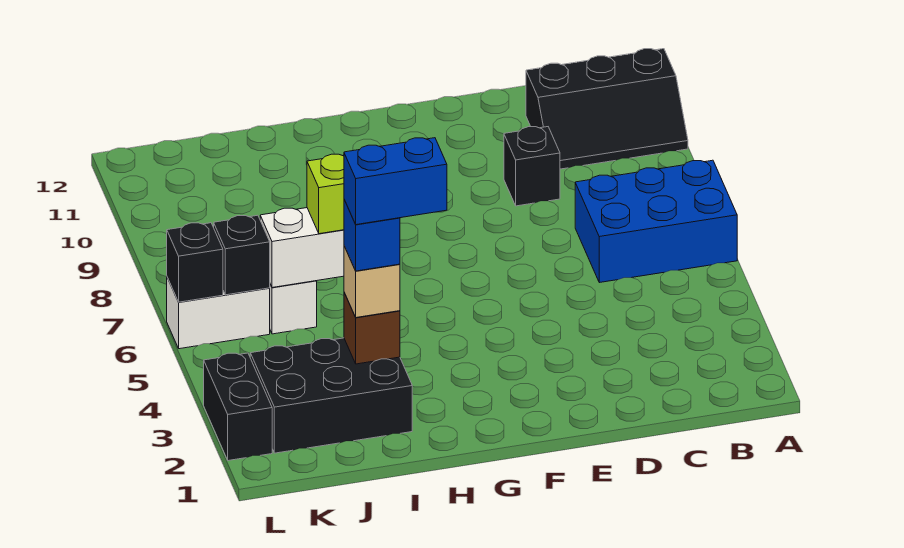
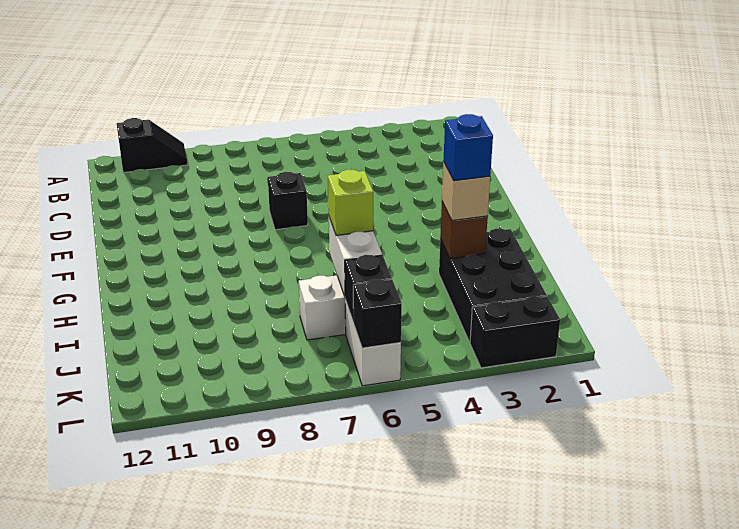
blue 2x3 brick [575,160,737,283] -> none
black 2x3 slope [526,49,688,169] -> black 1x2 slope [117,118,188,173]
black 1x1 brick [504,127,560,206] -> black 1x1 brick moved to [268,172,308,230]
blue 1x2 brick [344,138,447,225] -> none

